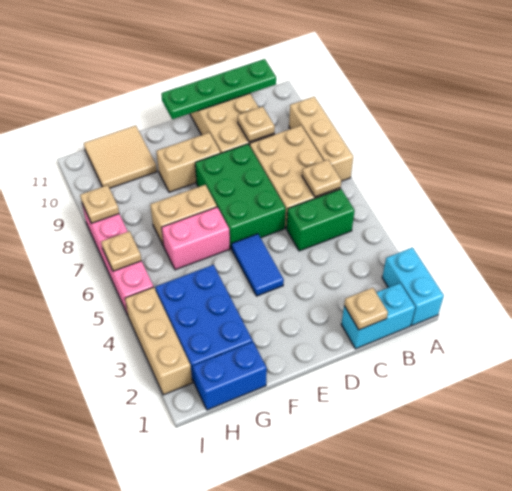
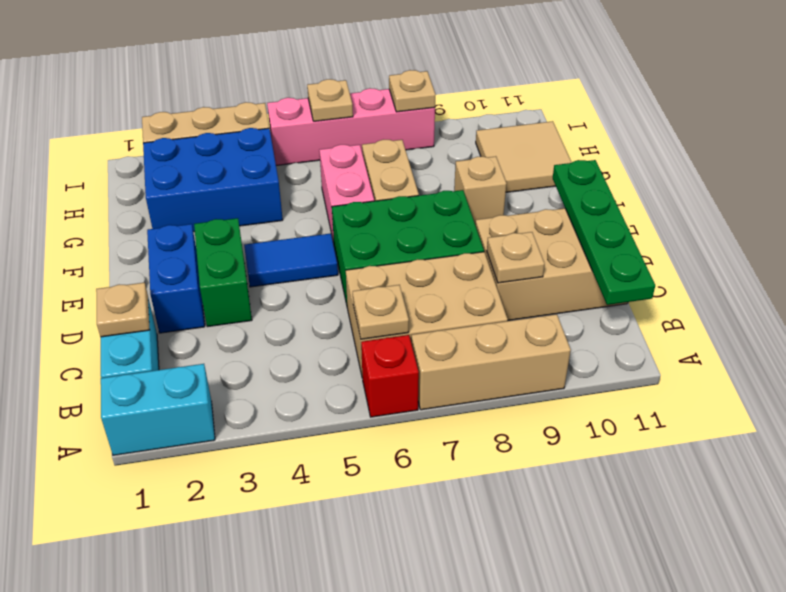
none -> red 1x1 brick [361,335,419,417]
green 1x2 brick [287,189,355,251] -> green 1x2 brick moved to [194,218,252,327]
tan 1x2 brick [156,133,221,192] -> tan 1x1 brick [454,156,506,224]
blue 1x2 brick [193,342,267,410] -> blue 1x2 brick moved to [147,224,205,333]

